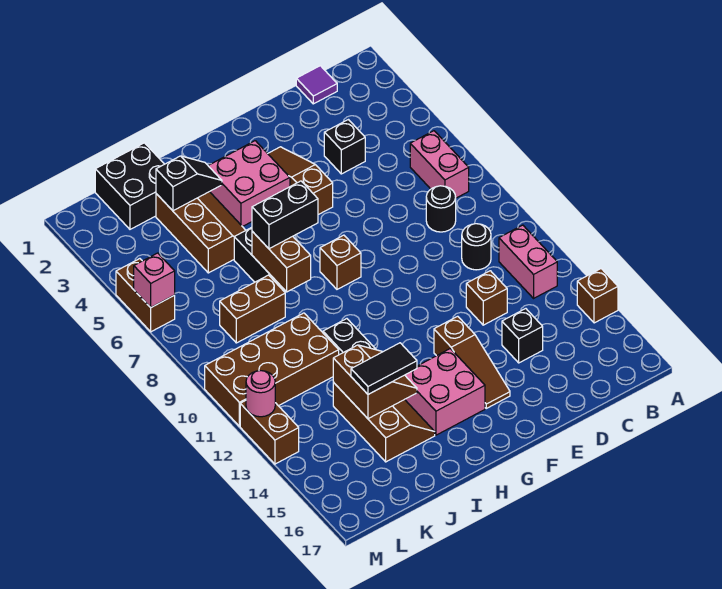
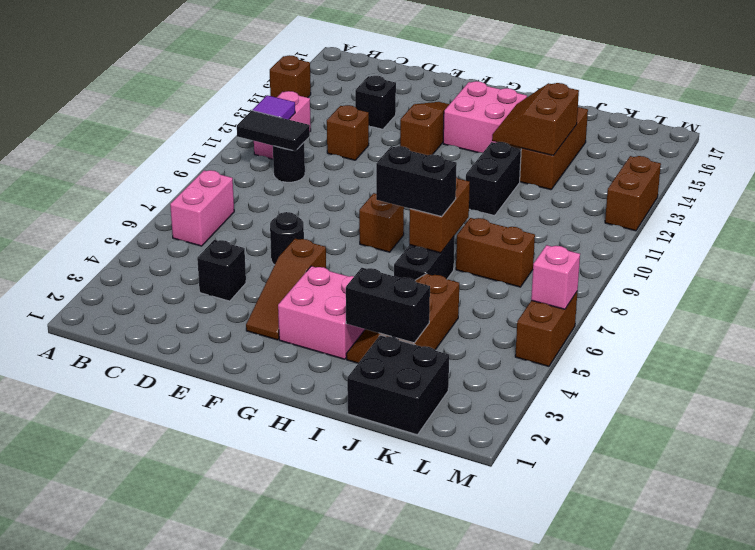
purple 1x1 tile [296,66,337,104] -> purple 1x1 tile moved to [252,95,295,120]
black 1x1 round brick [426,186,456,232] -> black 1x1 round brick moved to [270,212,304,265]
black 1x2 slope [156,156,222,211] -> black 1x2 brick [346,268,430,343]
black 1x2 tile [351,343,417,394] -> black 1x2 tile moved to [237,111,310,151]
brown 2x4 brick [205,313,339,426] -> none
pink 1x1 round brick [246,371,275,417] -> none

